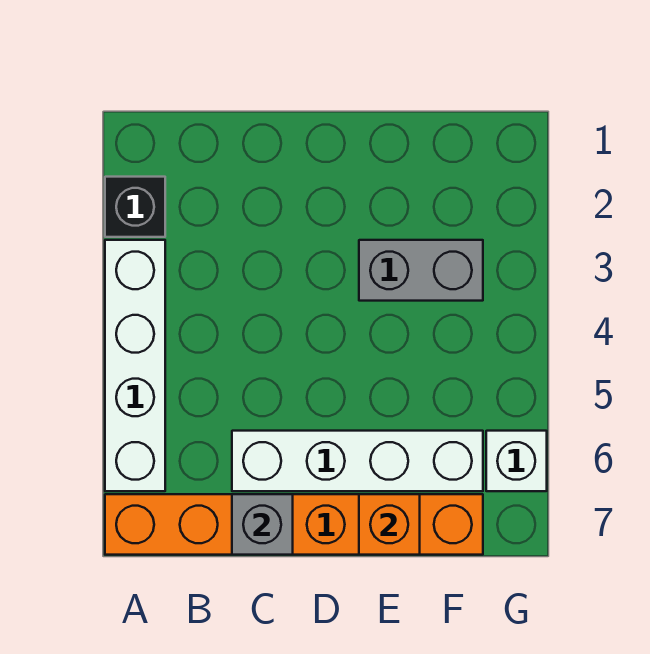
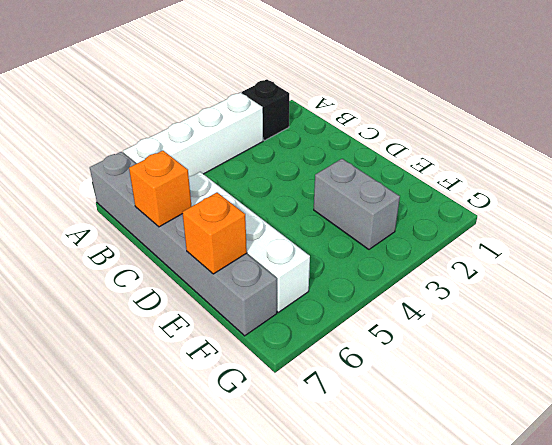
orange 1x6 brick [105,494,483,555] -> grey 1x6 brick [90,152,277,336]
grey 1x1 brick [232,494,293,555] -> orange 1x1 brick [129,151,192,227]
white 1x1 brick [486,431,547,491] -> none

